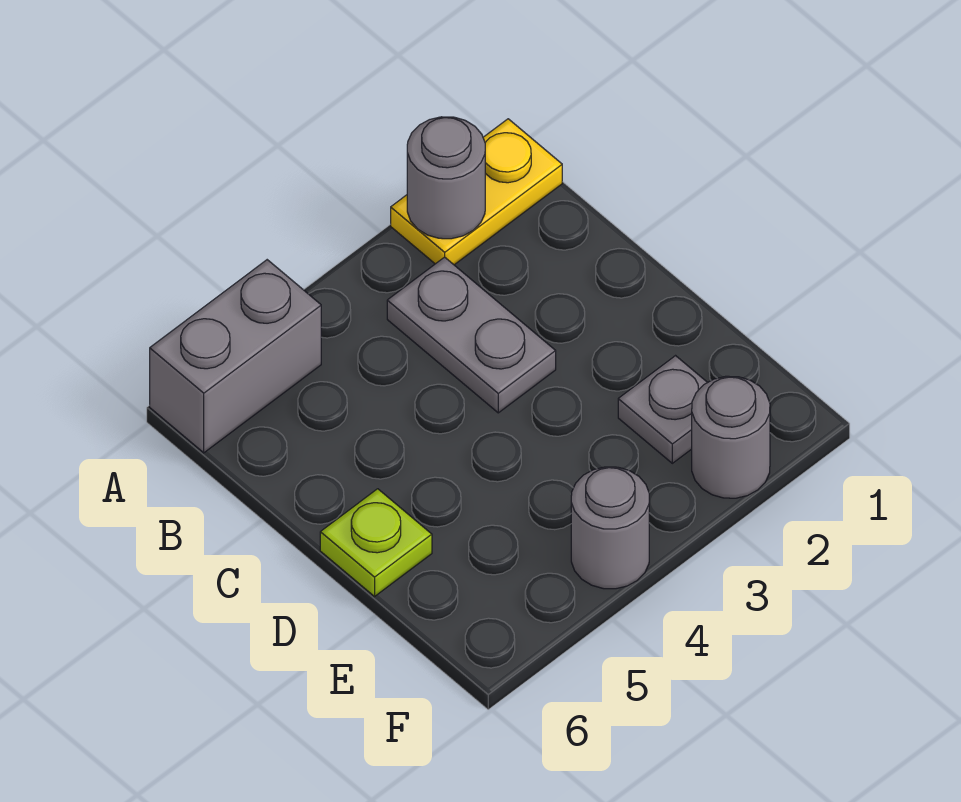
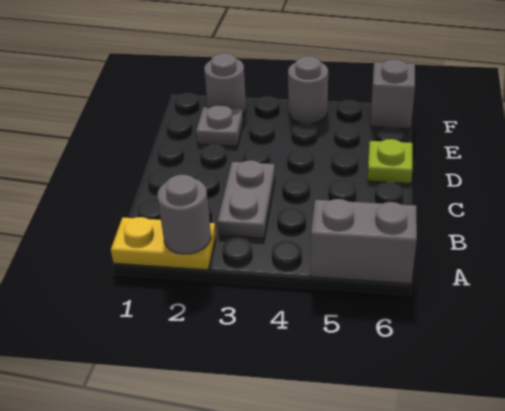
none -> grey 1x1 brick [370,59,415,129]

